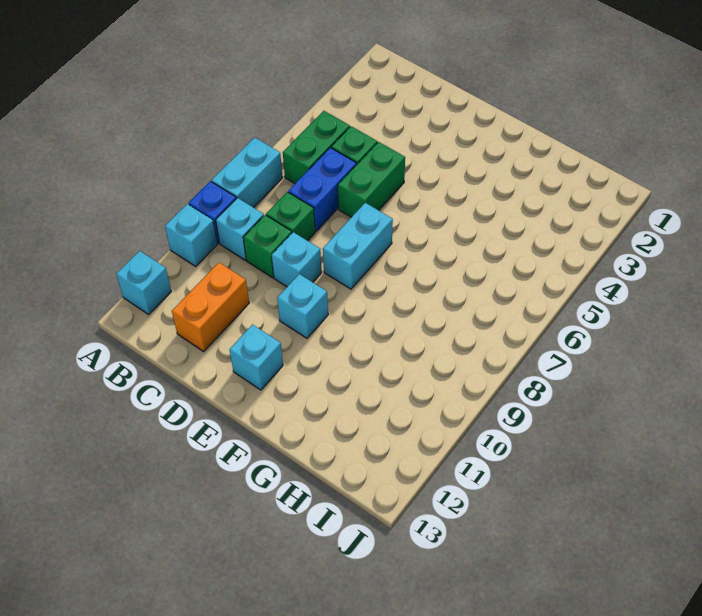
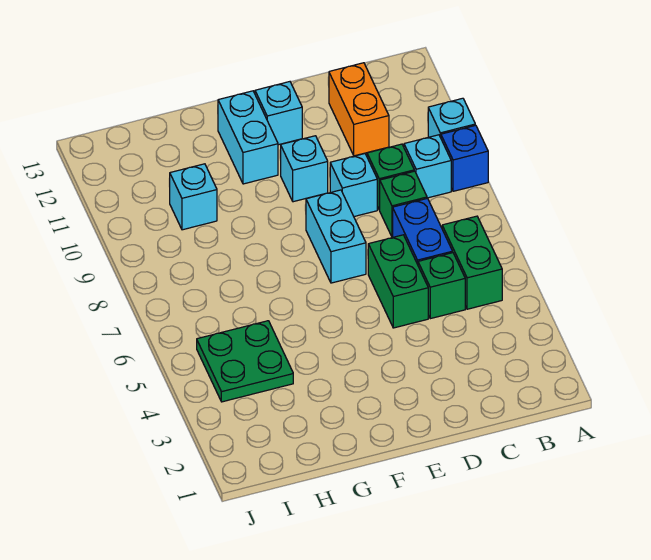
cyan 1x2 brick [211,138,283,208] -> cyan 1x2 brick moved to [218,91,278,184]
cyan 1x1 brick [116,251,171,314] -> cyan 1x1 brick moved to [169,164,217,230]
none -> green 2x2 plate [197,321,293,402]

